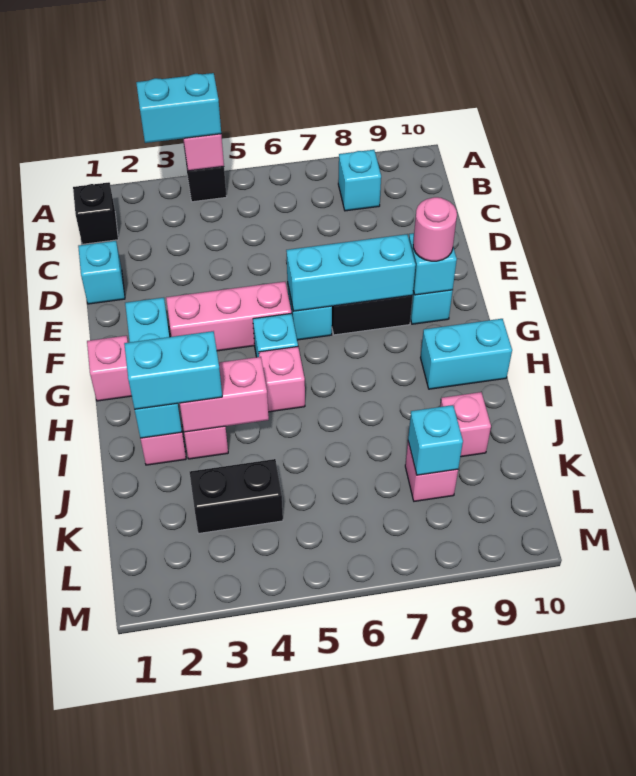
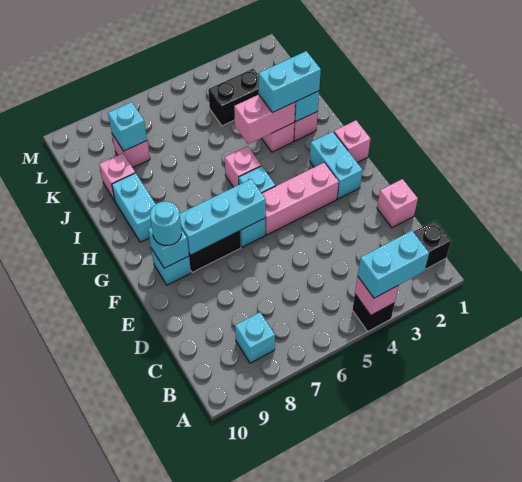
cyan 1x1 brick [78,241,125,304] -> pink 1x1 brick [377,179,418,228]
pink 1x1 round brick [413,197,457,261] -> cyan 1x1 round brick [150,201,182,246]
cyan 1x2 brick [421,319,512,389] -> cyan 1x2 brick turned to [112,173,156,242]

